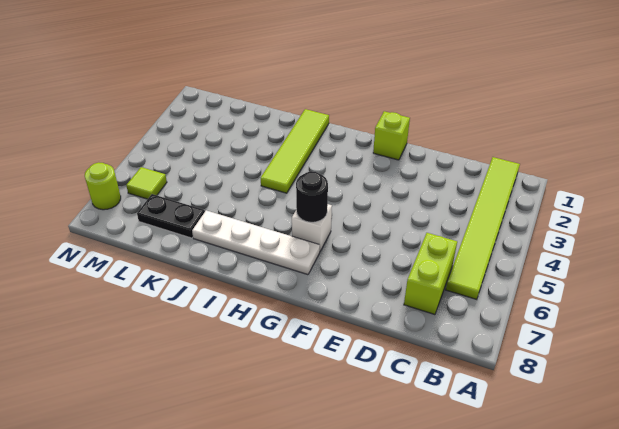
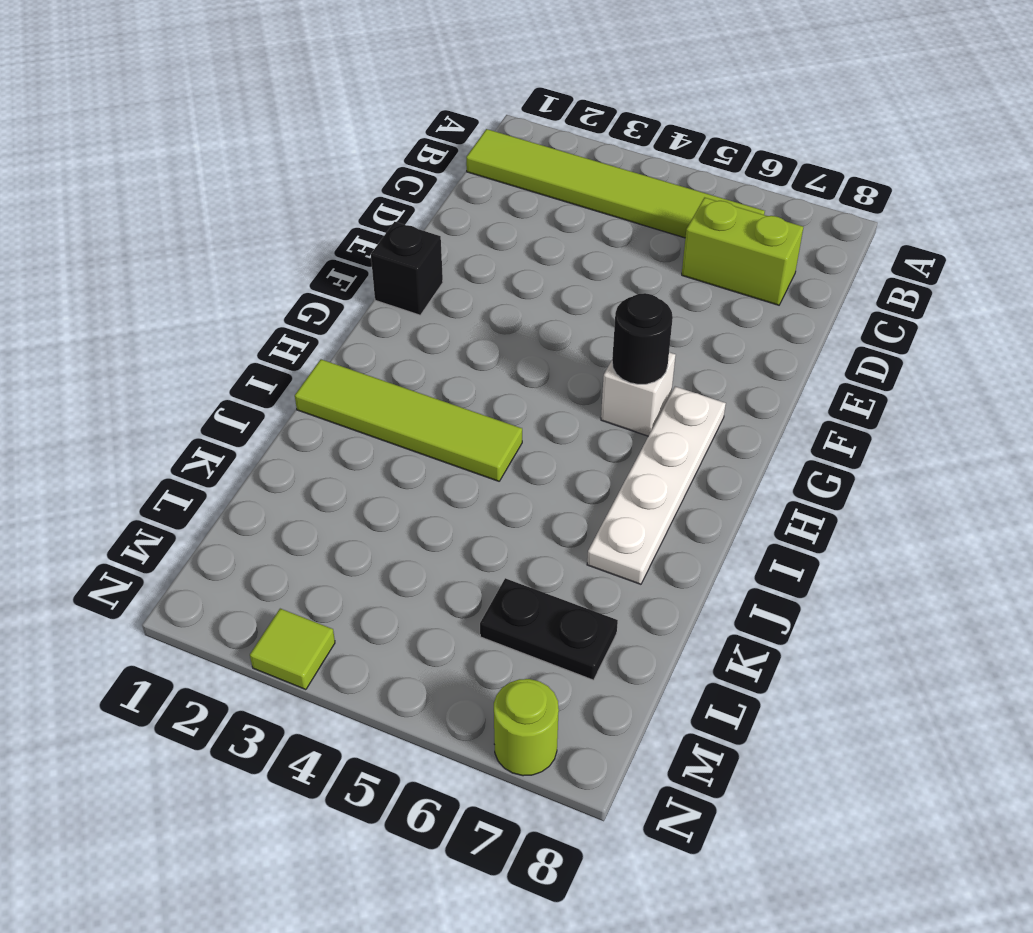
lime 1x1 brick [373,111,410,160] -> black 1x1 brick [371,222,443,315]
black 1x2 plate [137,194,205,238] -> black 1x2 plate turned to [480,578,618,680]
lime 1x1 tile [126,167,167,199] -> lime 1x1 tile moved to [250,609,335,690]

